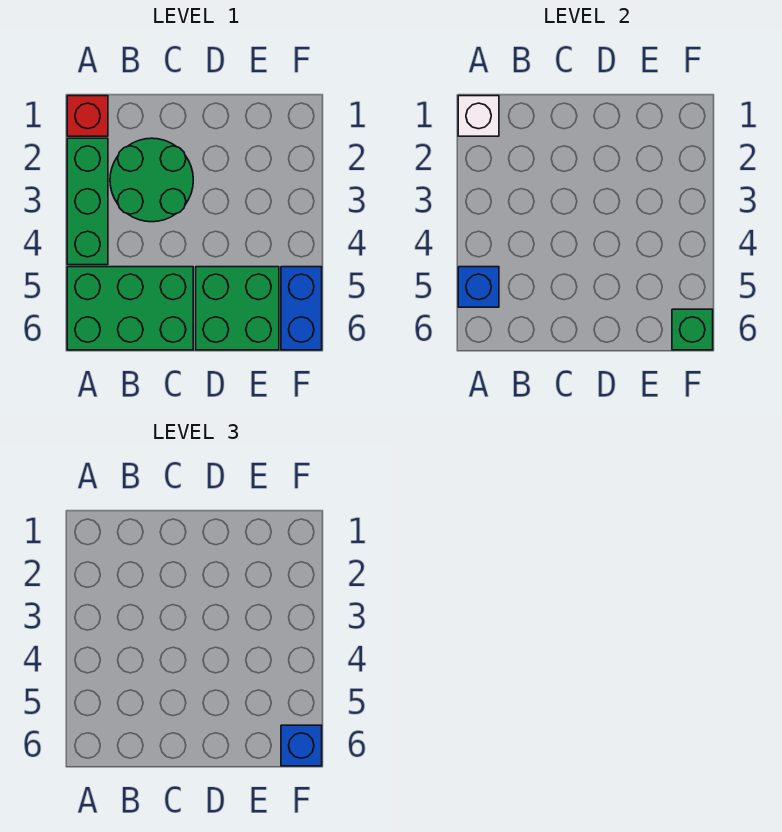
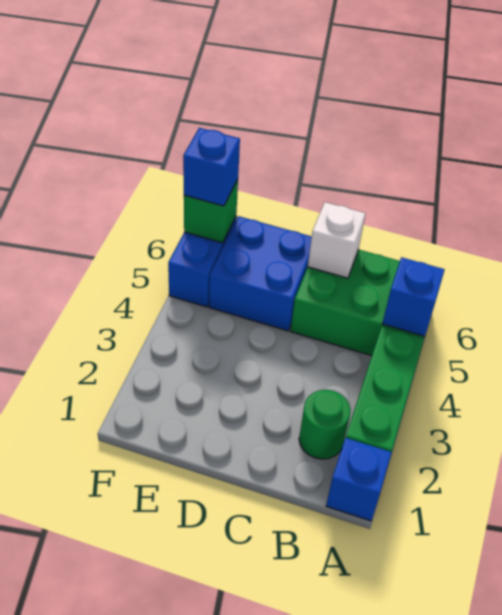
red 1x1 brick [67,96,108,136] -> blue 1x1 brick [326,438,392,521]
white 1x1 brick [458,96,499,136] -> white 1x1 brick moved to [308,202,366,278]
green 2x2 round brick [110,138,193,222] -> green 1x1 round brick [299,390,351,459]
green 2x2 brick [196,267,279,350] -> blue 2x2 brick [209,216,312,331]

